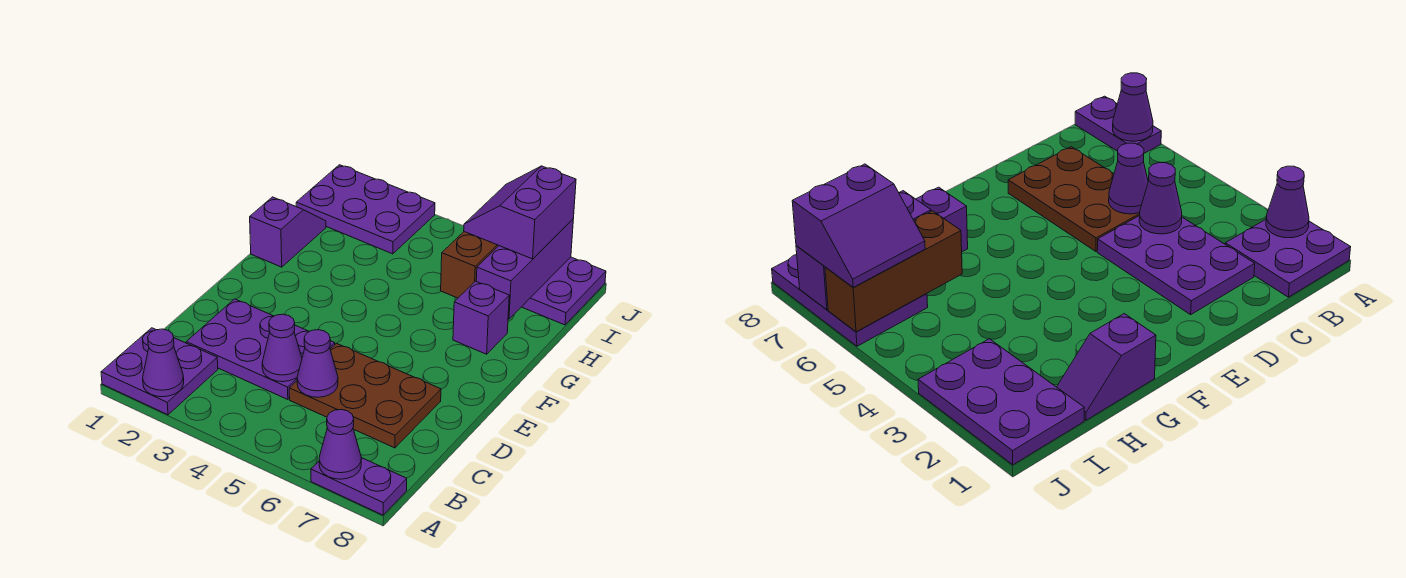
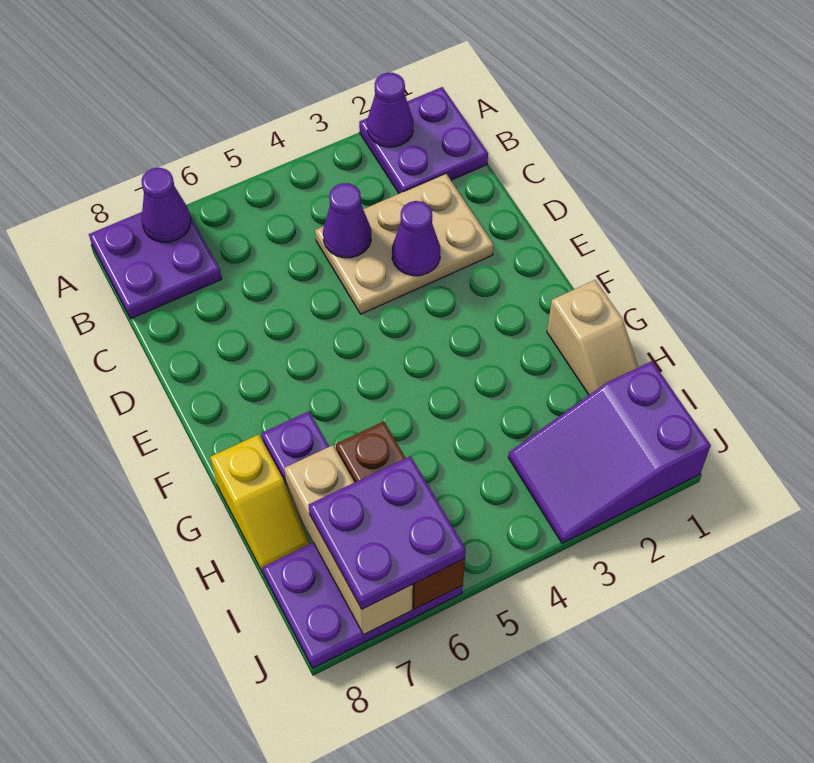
purple 1x2 plate [311,458,407,515] -> purple 2x2 plate [89,212,222,319]
purple 2x3 plate [186,299,335,399] -> tan 2x3 plate [315,174,494,314]
brown 2x3 plate [289,343,441,448] -> none
purple 1x1 cone [297,330,338,397] -> purple 1x1 cone moved to [392,201,440,276]
purple 1x2 slope [250,197,326,267] -> tan 1x2 slope [547,280,638,395]
none -> yellow 1x2 slope [210,434,309,572]
purple 1x3 brick [476,219,573,319] -> tan 1x3 brick [284,445,413,635]
purple 2x3 plate [296,165,435,254] -> purple 2x3 slope [508,361,711,543]
purple 2x2 slope [464,166,576,259] -> purple 2x2 plate [308,456,466,609]

